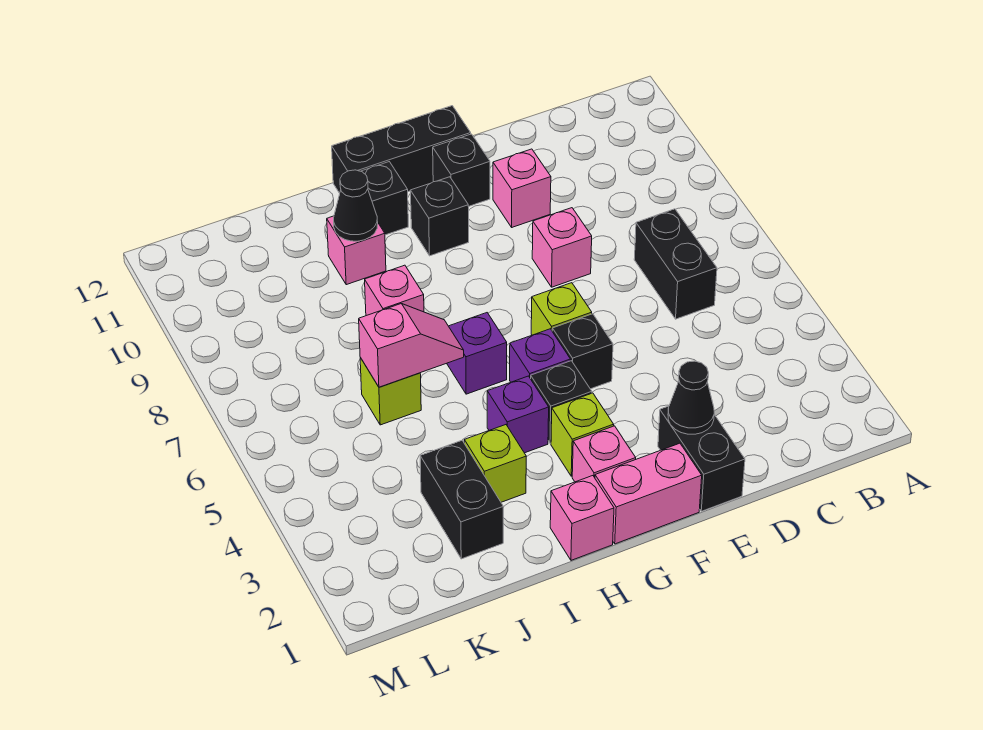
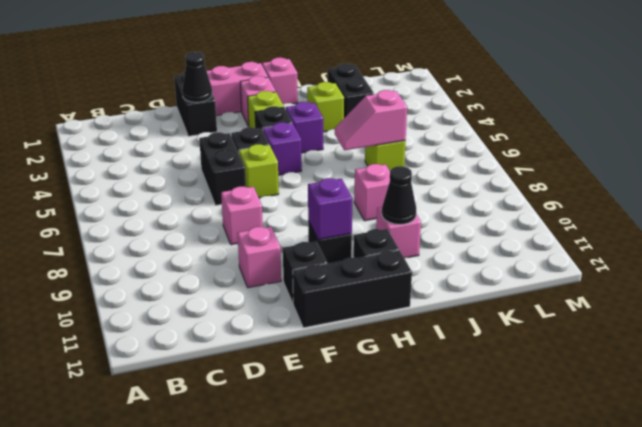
black 1x2 brick [634,209,717,319] -> black 1x2 brick moved to [199,132,246,205]
purple 1x1 brick [447,313,507,394] -> purple 1x1 brick moved to [308,178,352,240]

